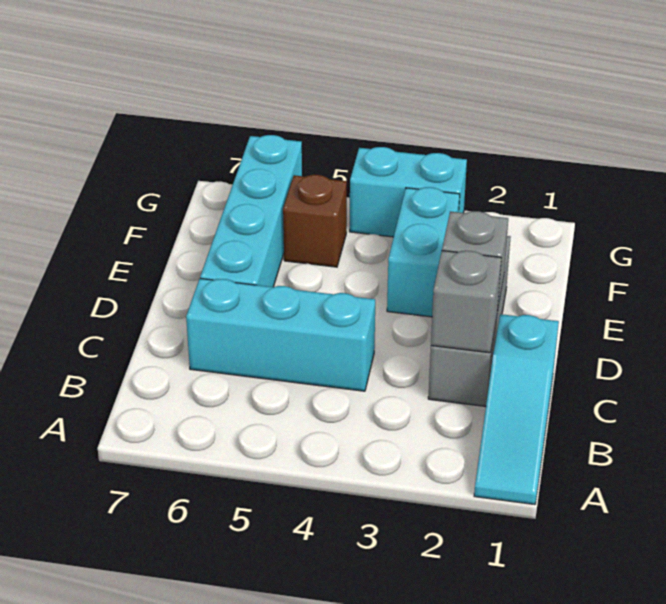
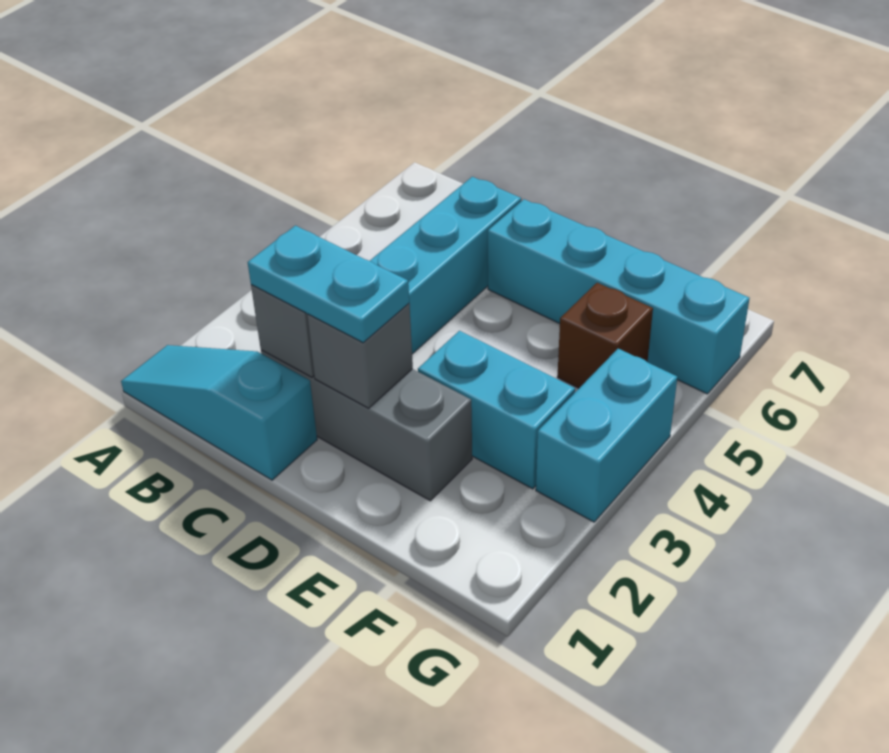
none -> cyan 1x2 plate [248,226,409,343]

